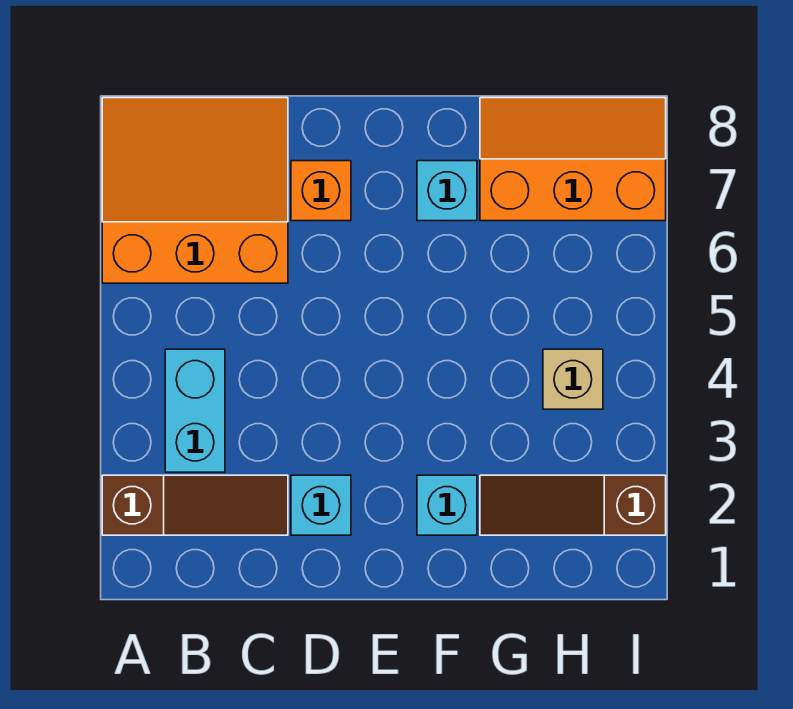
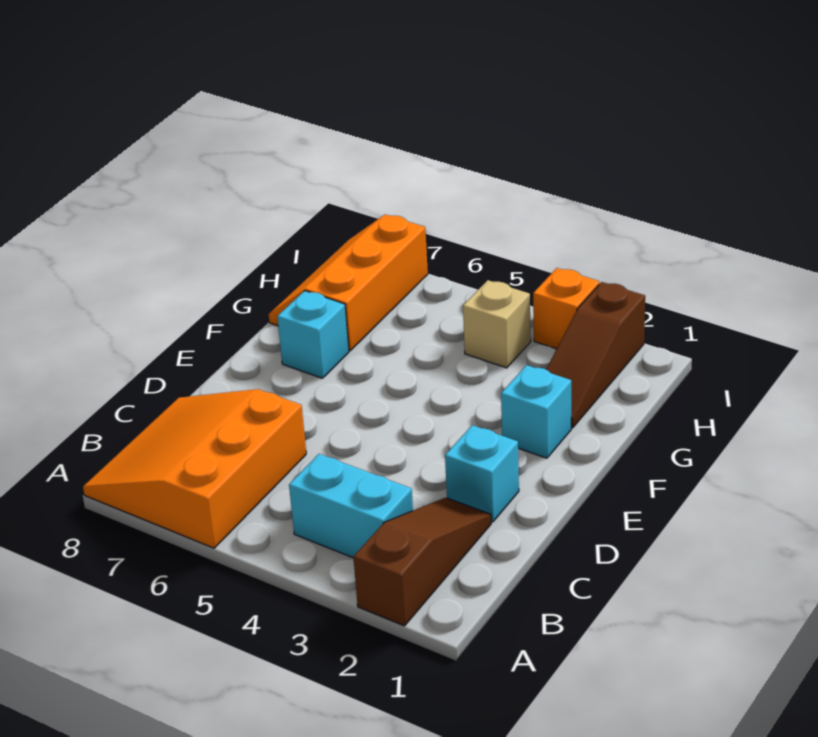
orange 1x1 brick [291,161,351,221] -> orange 1x1 brick moved to [533,268,599,349]

